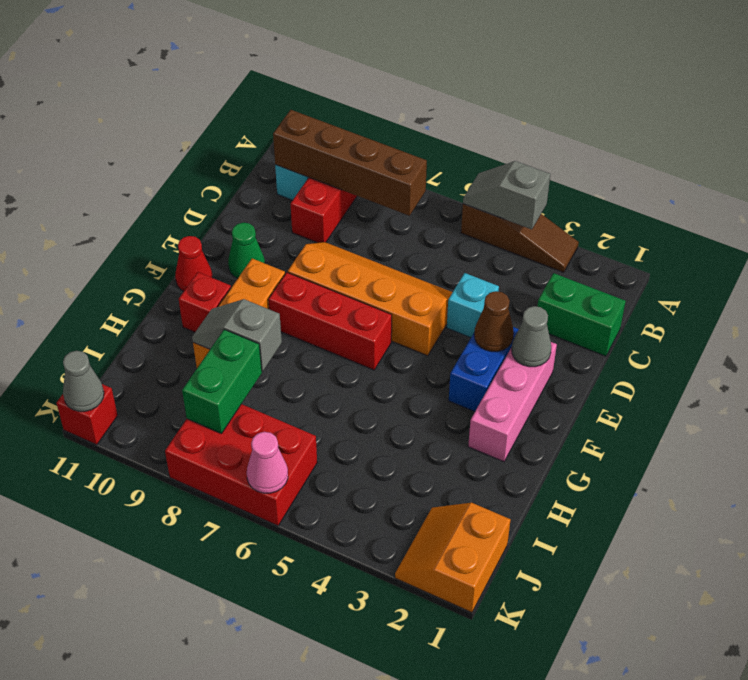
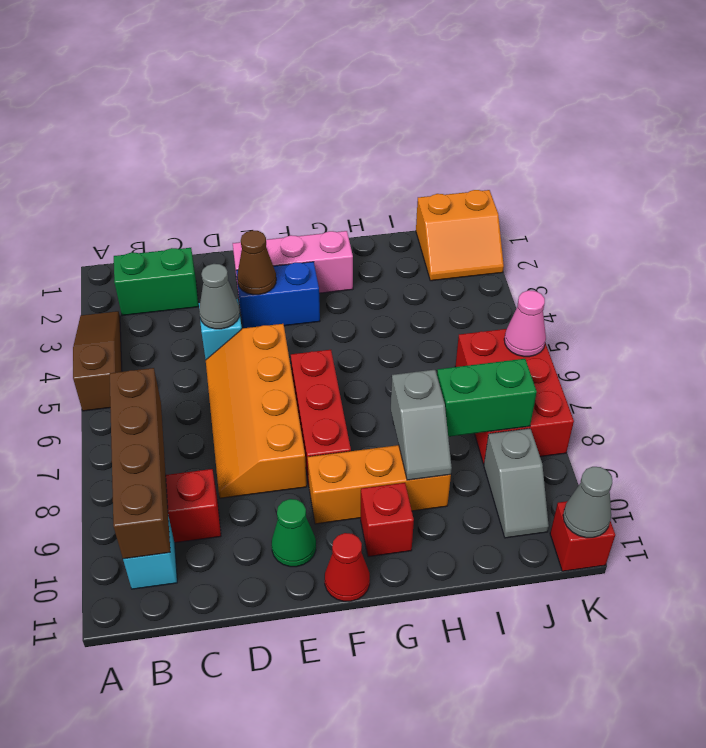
grey 1x2 slope [463,161,550,229] -> grey 1x2 slope moved to [484,428,549,538]
green 1x2 brick [537,273,626,356] -> green 1x2 brick turned to [114,248,199,316]
grey 1x1 cone [512,306,551,367] -> grey 1x1 cone moved to [199,264,240,329]

